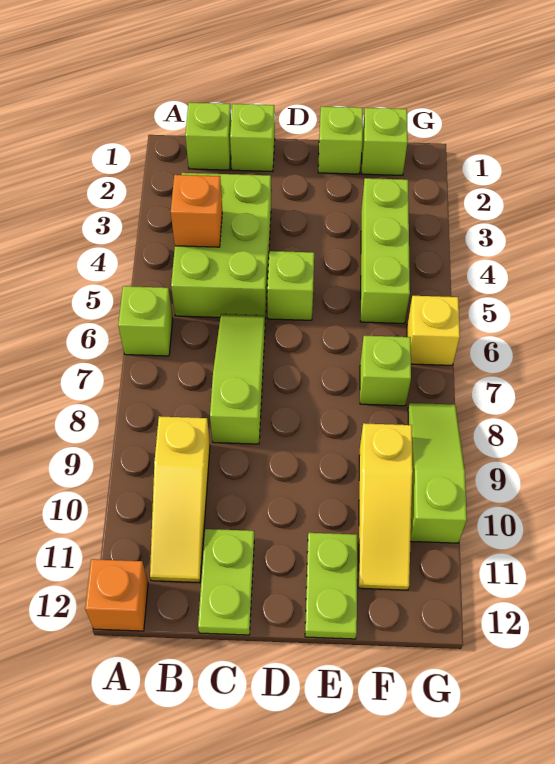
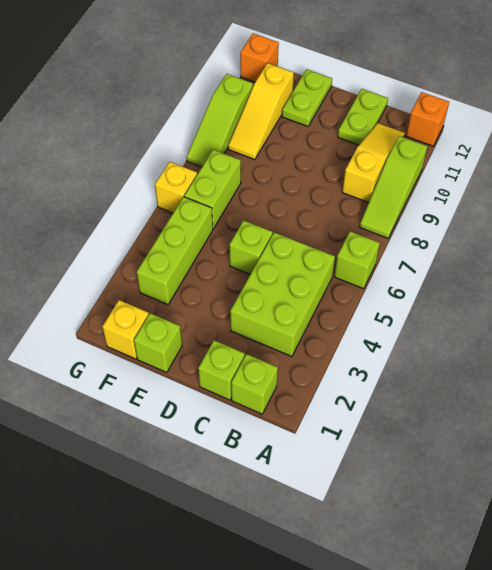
orange 1x1 brick [171,175,222,247] -> orange 1x1 brick moved to [240,33,279,82]
lime 1x3 slope [210,314,265,444] -> lime 1x3 slope moved to [360,136,427,238]
lime 1x1 brick [362,108,408,175] -> yellow 1x1 brick [102,300,149,359]
lime 1x1 brick [360,336,411,406] -> lime 1x2 brick [184,150,241,229]
yellow 1x3 slope [359,423,413,590] -> yellow 1x3 slope turned to [228,63,294,160]

